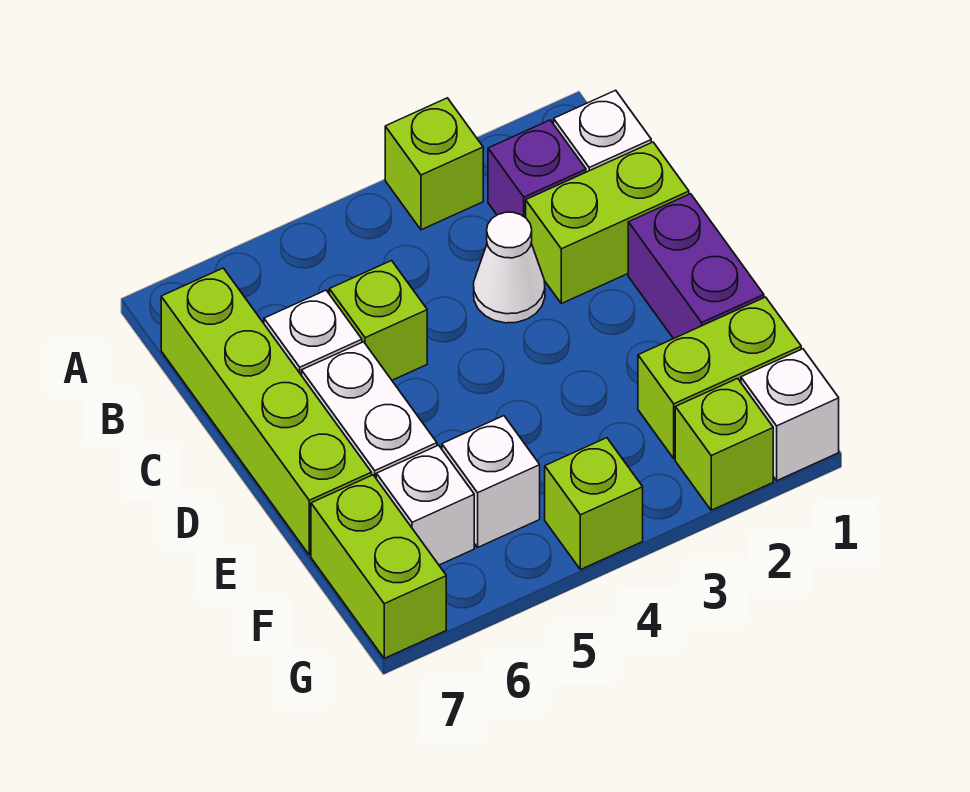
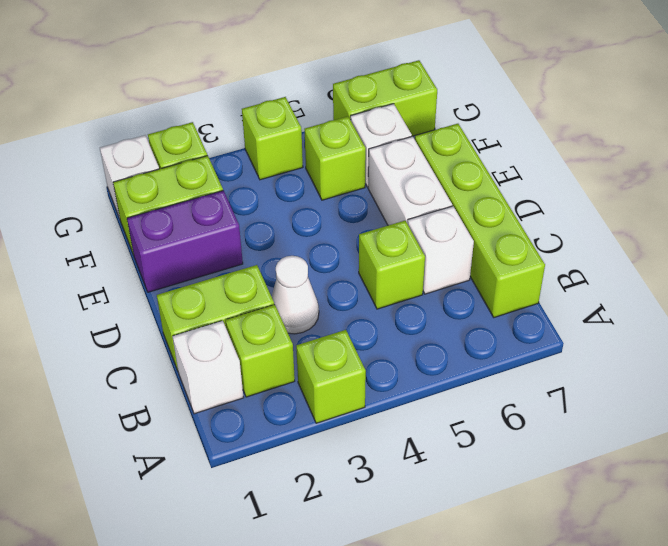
purple 1x1 brick [488,120,586,218] -> lime 1x1 brick [226,305,295,397]
purple 1x2 brick [628,194,764,339] -> purple 1x2 brick turned to [127,191,243,292]
white 1x1 brick [442,416,540,547] -> lime 1x1 brick [304,116,366,200]
lime 1x2 brick [311,475,446,658] -> lime 1x2 brick turned to [333,60,437,136]

